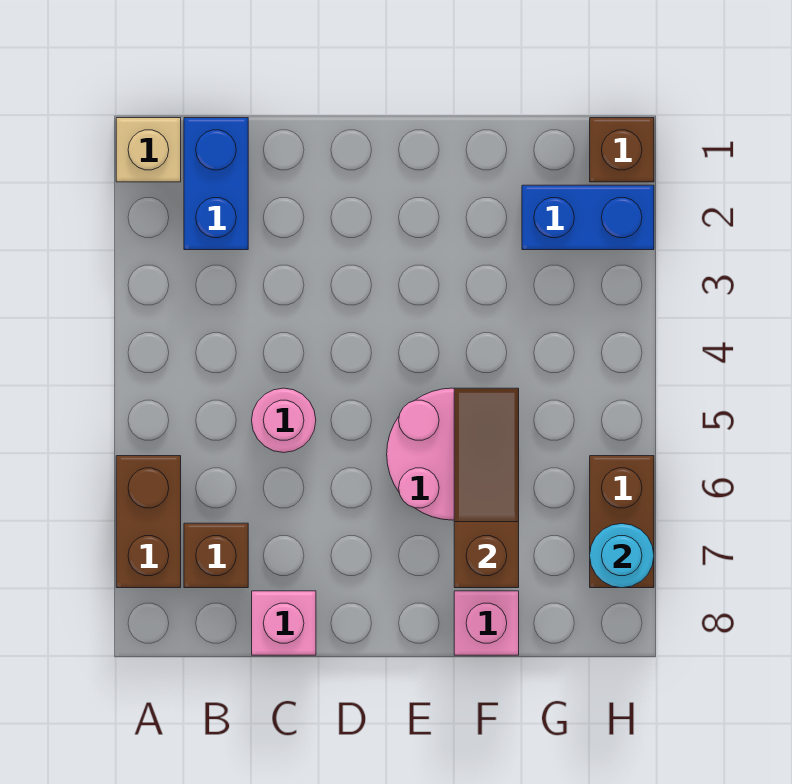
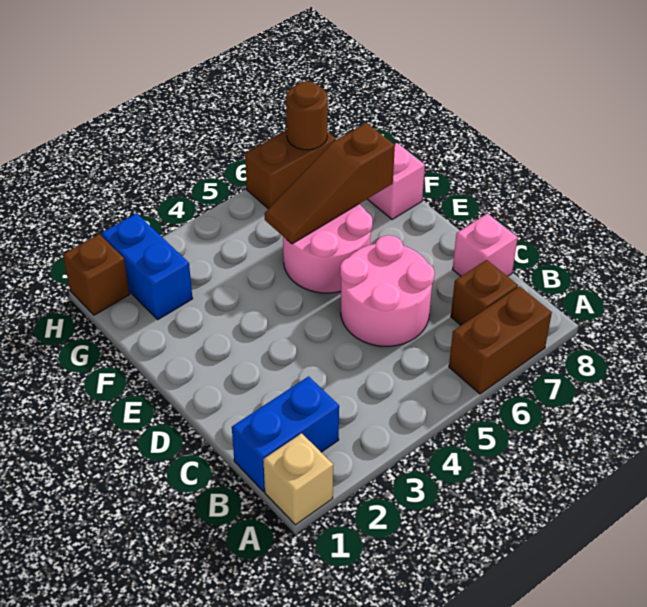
pink 1x1 round brick [252,388,316,453] -> pink 2x2 round brick [340,235,435,346]
cyan 1x1 round brick [590,523,654,588] -> brown 1x1 round brick [286,81,328,150]

